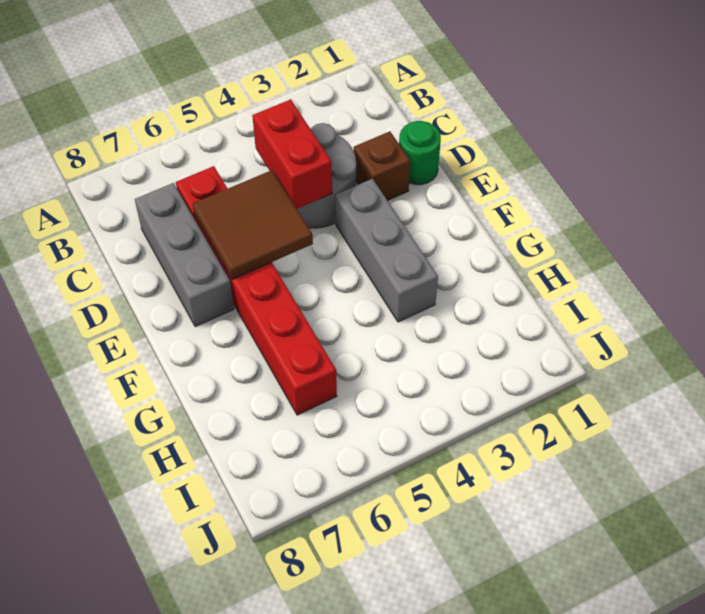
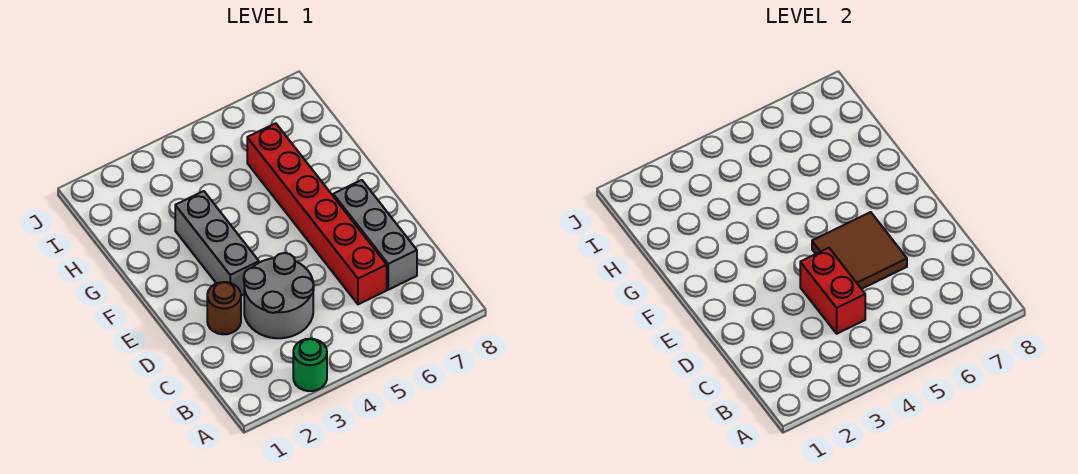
green 1x1 round brick [399,121,441,185] -> green 1x1 round brick moved to [293,339,327,391]
brown 1x1 brick [354,131,410,201] -> brown 1x1 round brick [207,282,241,334]

